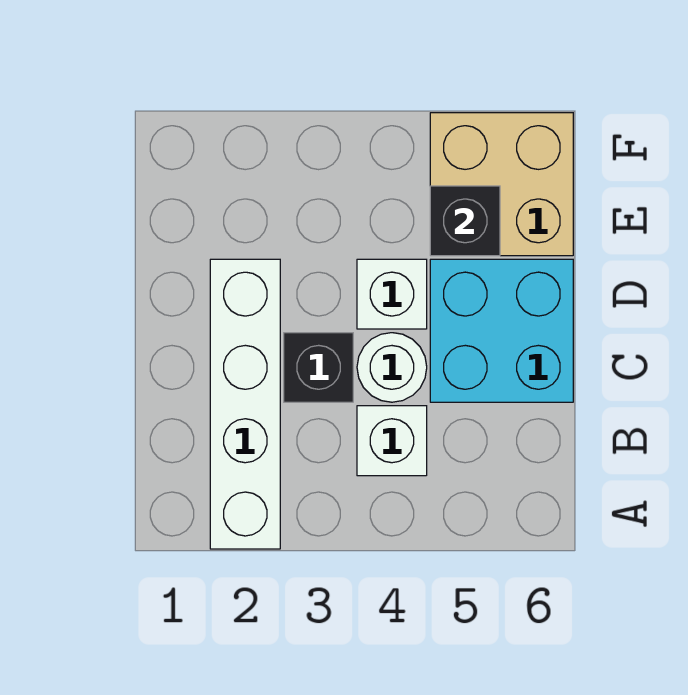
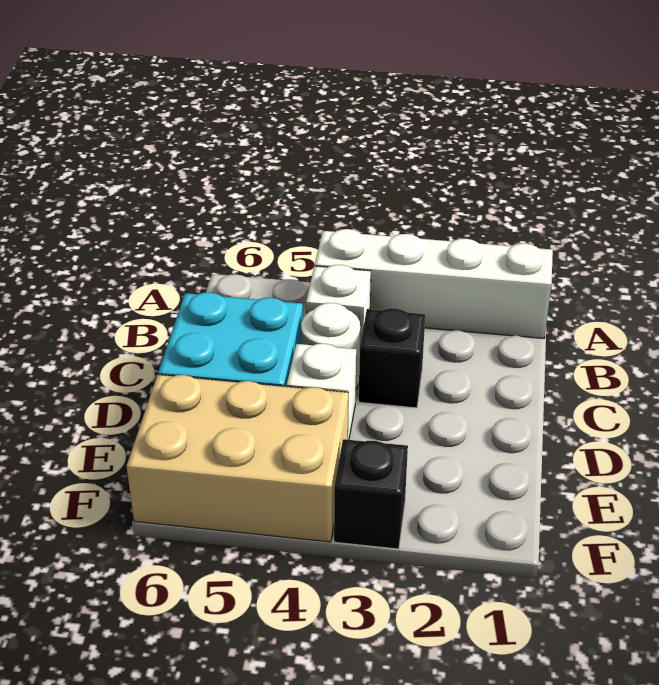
white 1x4 brick [210,259,280,549] -> white 1x4 brick turned to [315,229,553,338]
tan 2x2 brick [430,113,573,256] -> tan 2x3 brick [127,375,348,542]
black 1x1 brick [430,186,500,256] -> black 1x1 brick moved to [334,439,408,549]

